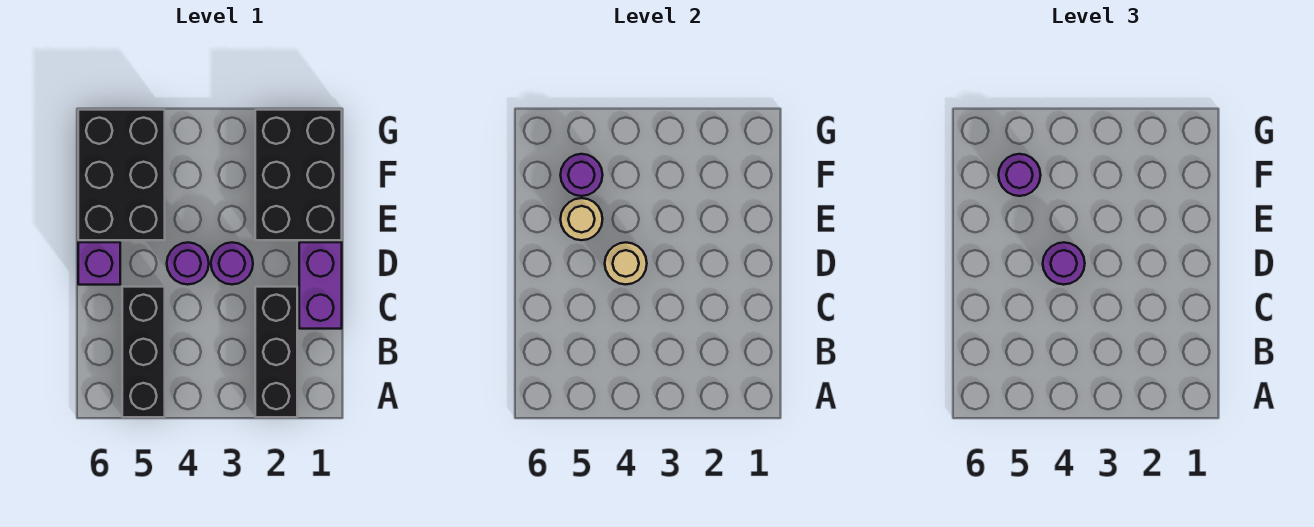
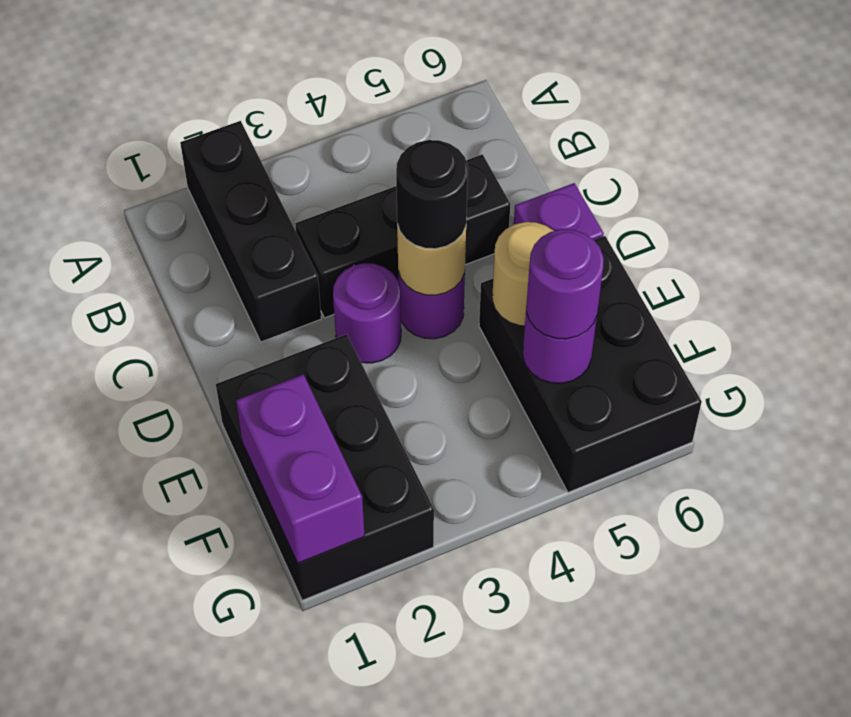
black 1x3 brick [122,287,165,417] -> black 1x3 brick turned to [295,154,510,318]
purple 1x2 brick [299,242,342,329] -> purple 1x2 brick moved to [236,374,365,563]
purple 1x1 round brick [1043,242,1085,285] -> black 1x1 round brick [396,140,468,249]

